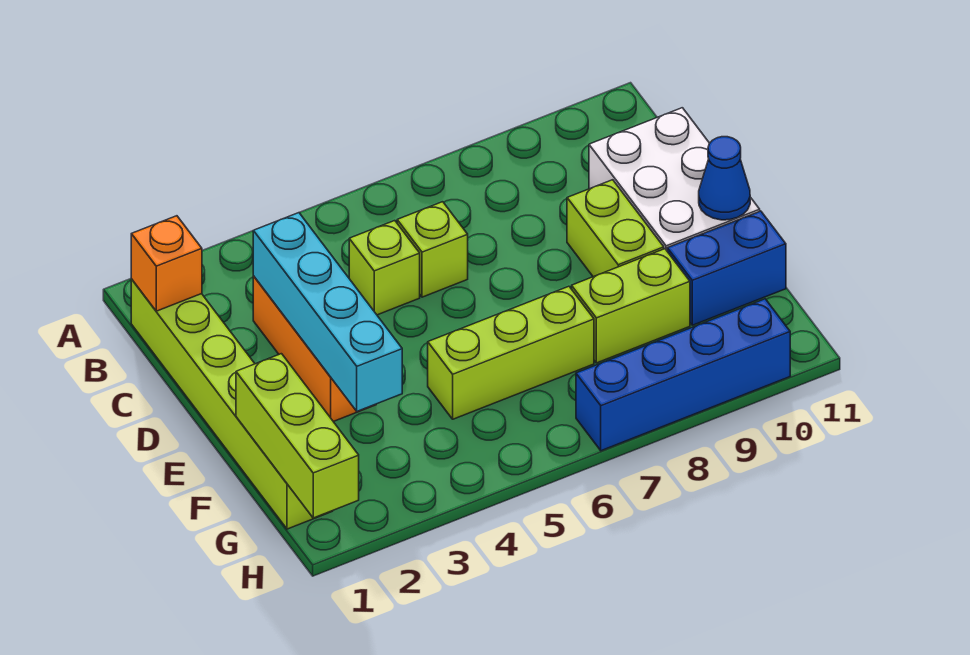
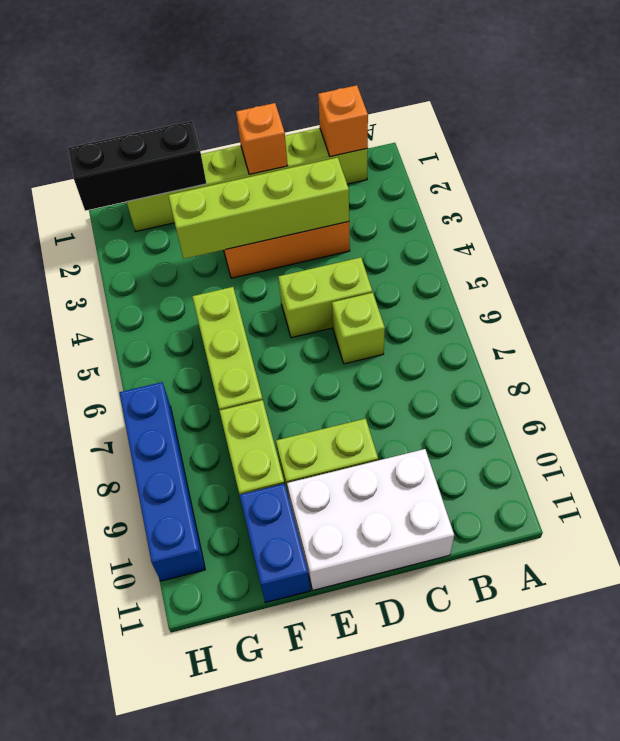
cyan 1x4 brick [253,213,402,411] -> lime 1x4 brick [168,157,349,259]
lime 1x1 brick [349,221,420,315] -> lime 1x2 brick [278,257,372,338]
none -> orange 1x1 brick [236,103,288,174]
blue 1x1 cone [699,137,750,220] -> none
lime 1x3 brick [236,354,359,518] -> black 1x3 brick [68,121,206,211]

